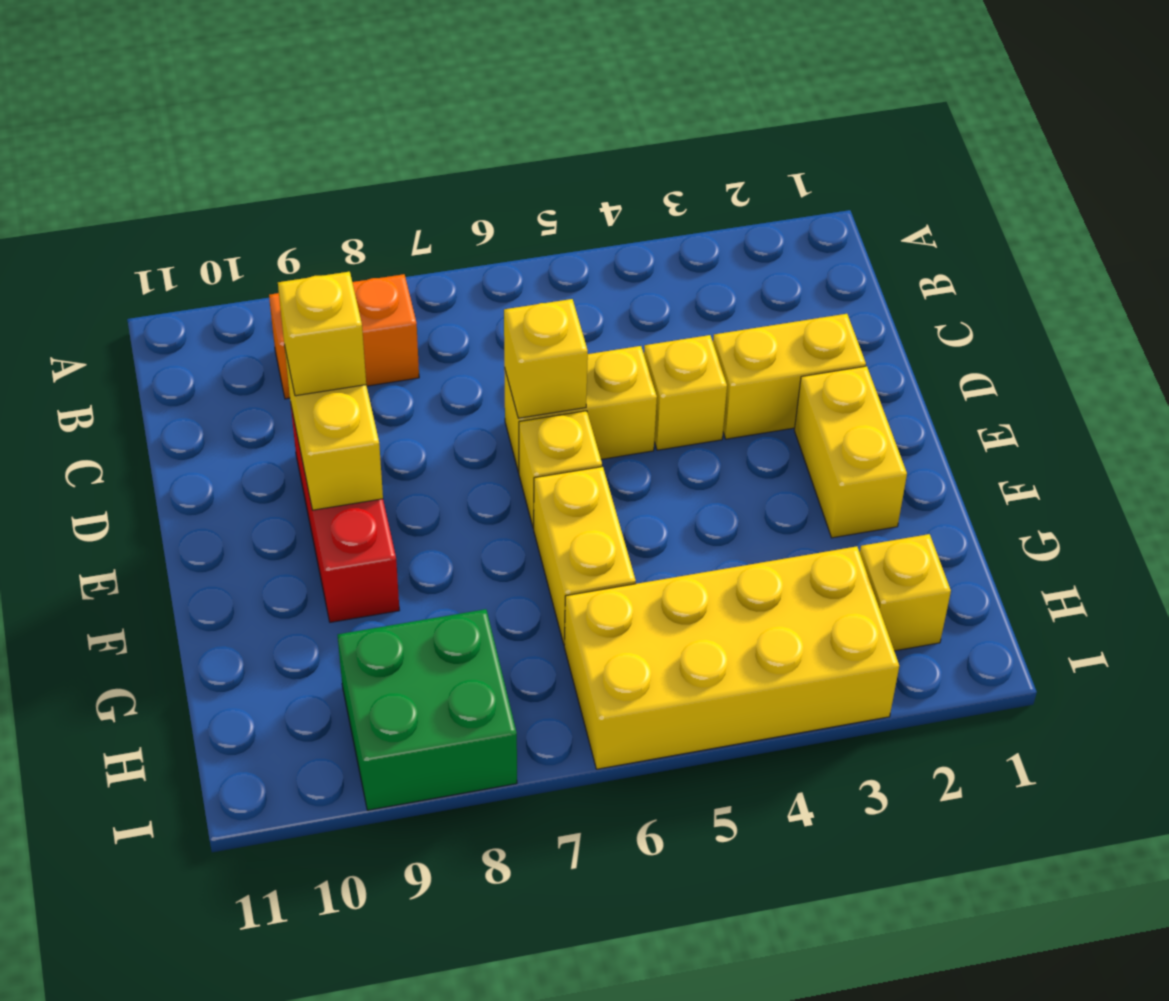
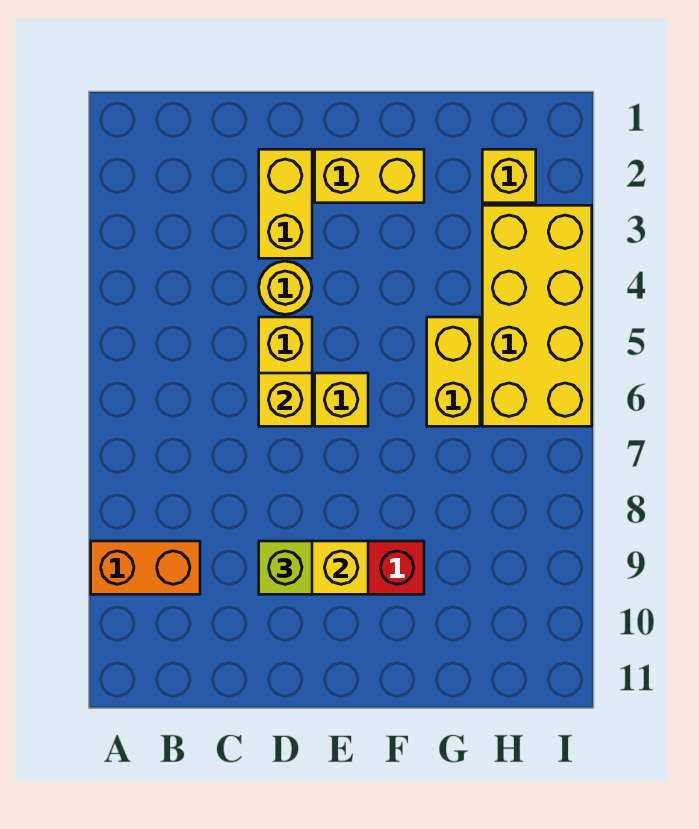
orange 1x2 brick [269,274,419,399] -> orange 1x2 brick turned to [91,541,200,594]
yellow 1x1 brick [644,335,727,450] -> yellow 1x1 round brick [259,261,312,314]
yellow 1x1 brick [278,272,366,396] -> lime 1x1 brick [259,541,312,594]
yellow 1x2 brick [534,467,636,644] -> yellow 1x2 brick turned to [427,317,480,426]
green 2x2 brick [338,609,517,810] -> none

